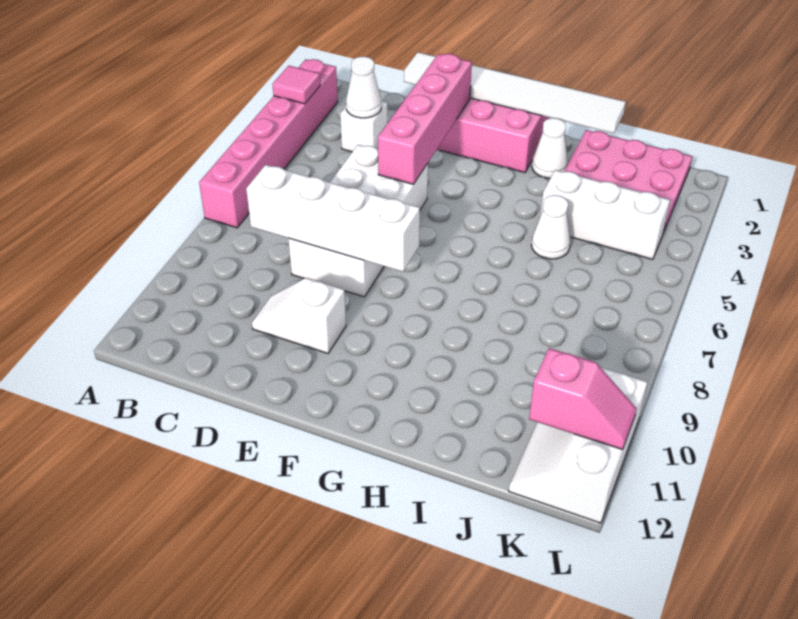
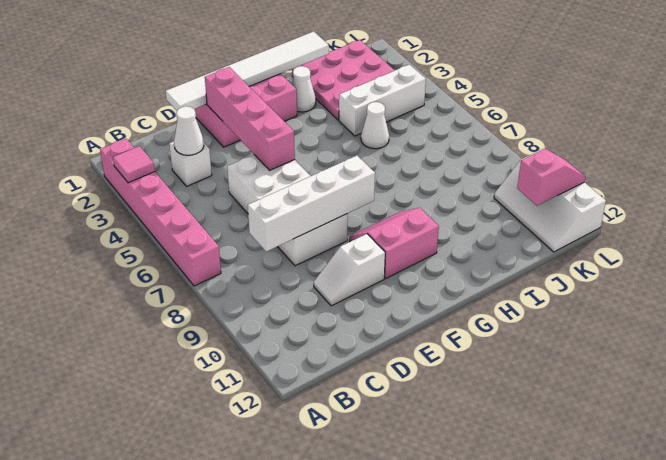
none -> pink 2x2 slope [349,208,439,278]

